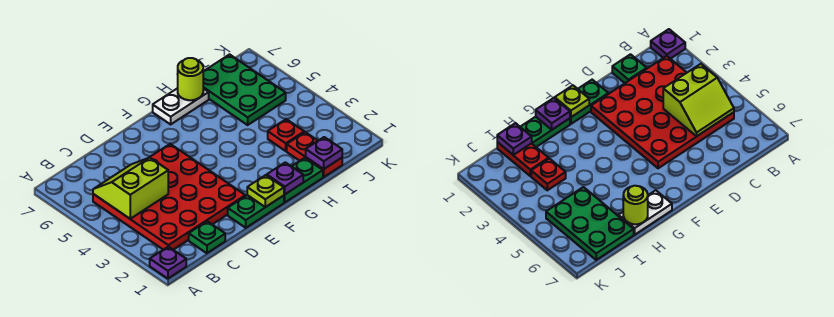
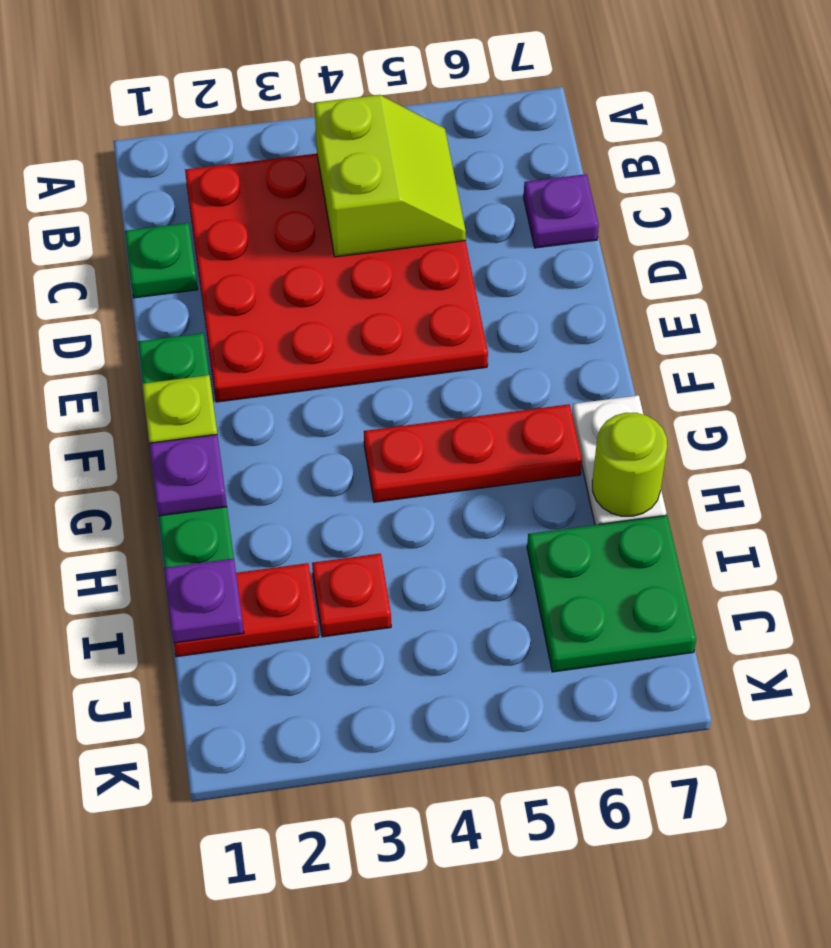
purple 1x1 plate [150,247,186,279] -> purple 1x1 plate moved to [524,174,599,248]
none -> red 1x3 plate [364,404,582,502]
green 2x3 plate [203,54,286,125] -> green 2x2 plate [527,515,696,672]

